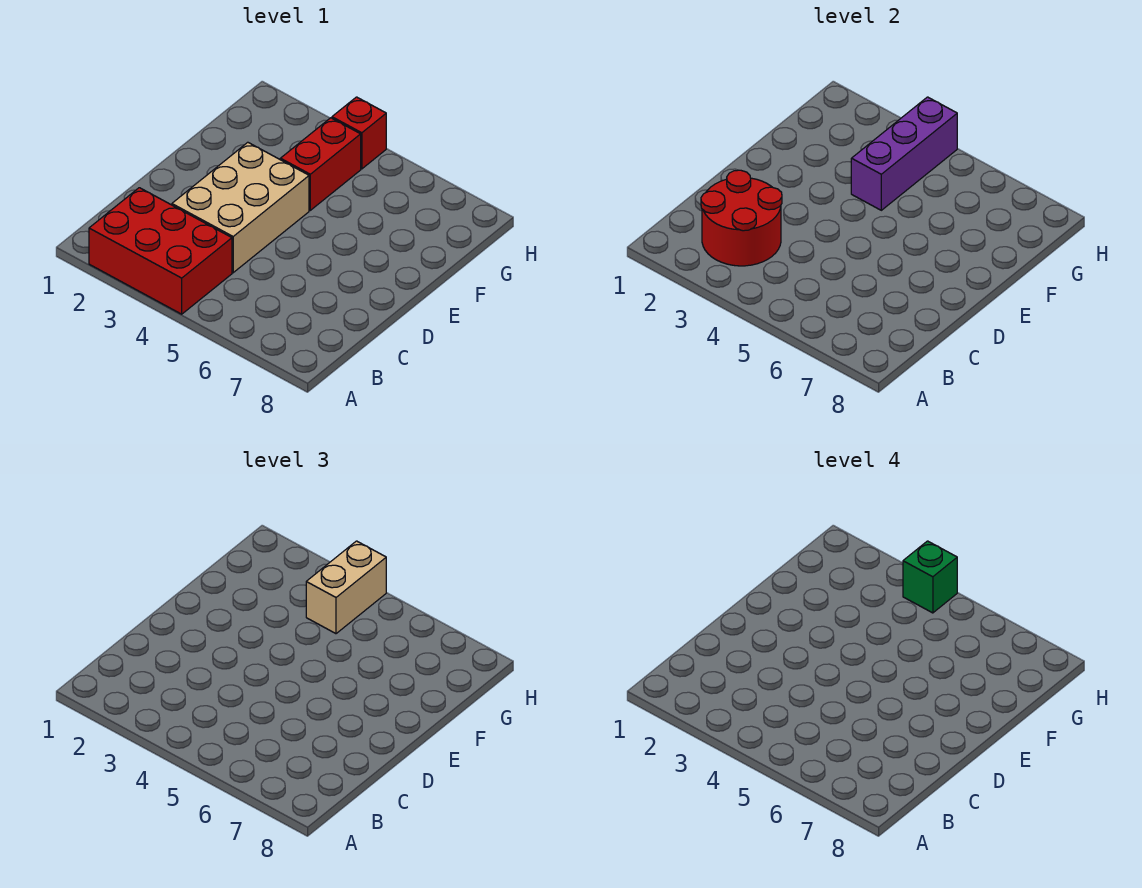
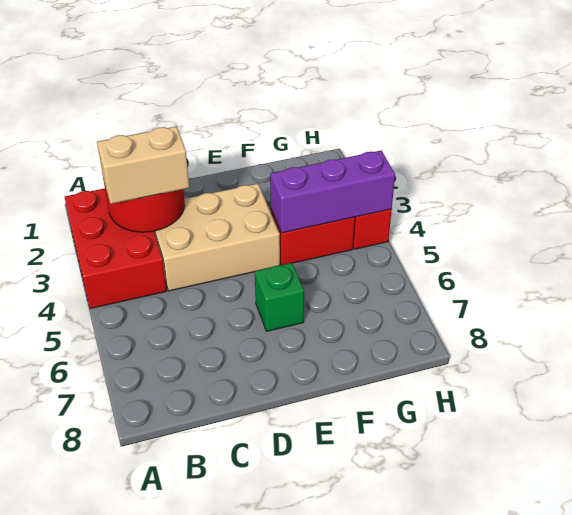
tan 1x2 brick [306,541,386,634] -> tan 1x2 brick moved to [97,126,189,204]
green 1x1 brick [903,541,957,613] -> green 1x1 brick moved to [255,263,304,331]

